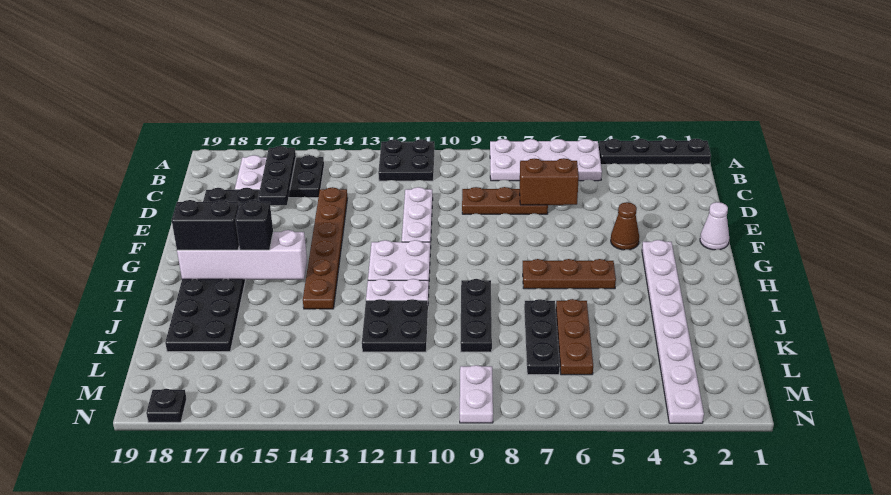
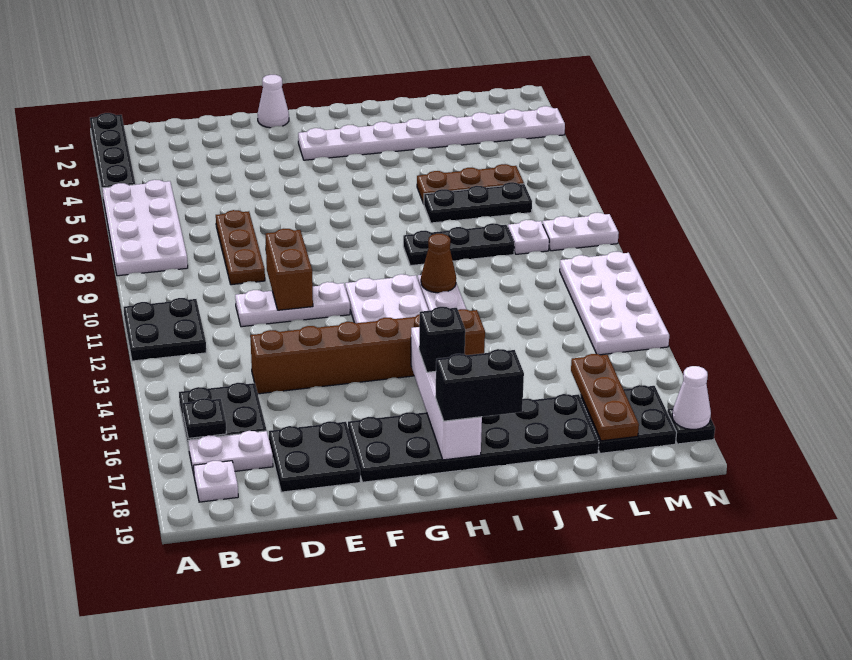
black 1x3 plate [258,146,296,205] -> black 1x1 plate [183,398,226,438]
none -> white 1x1 plate [194,461,238,502]
brown 1x2 brick [520,158,579,205] -> brown 1x2 brick moved to [266,229,313,310]
brown 1x6 plate [303,187,347,309] -> brown 1x6 brick [250,309,485,394]
brown 1x1 cone [611,202,639,250] -> brown 1x1 cone moved to [421,234,456,293]
brown 1x3 plate [523,259,616,289] -> brown 1x3 plate moved to [571,354,639,441]
black 1x2 brick [172,200,239,250] -> black 1x2 brick turned to [435,349,524,421]
black 2x2 plate [362,299,428,352] -> black 2x2 plate moved to [580,385,677,453]
none -> white 1x1 plate [508,220,549,254]
none -> white 2x4 plate [560,252,669,355]
none -> white 1x1 cone [672,366,711,429]

